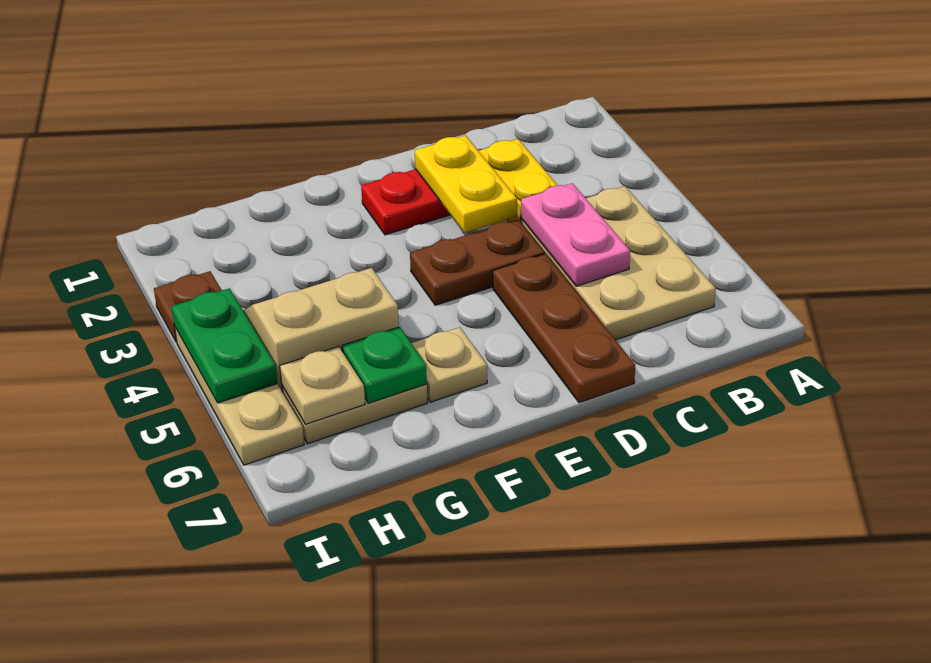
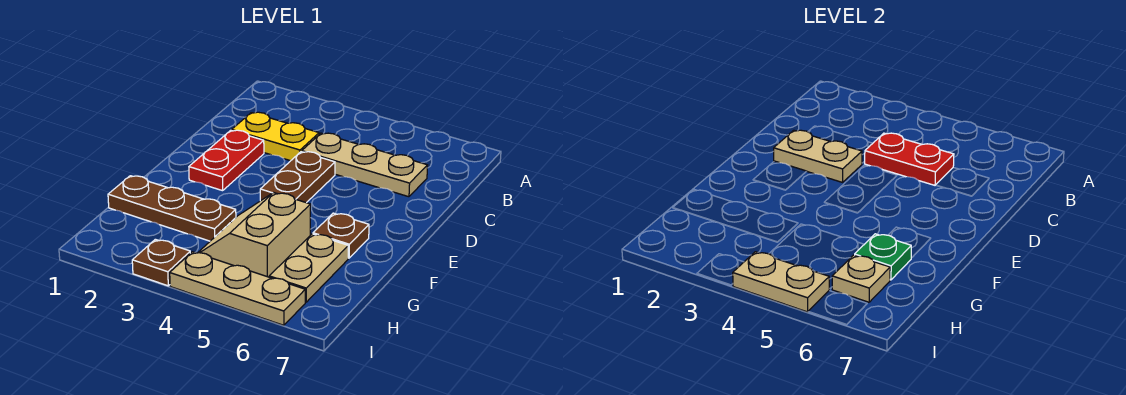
tan 2x3 plate [521,186,716,340] -> tan 1x3 plate [302,133,428,197]
pink 1x2 plate [521,183,630,286] -> red 1x2 plate [864,133,954,185]
yellow 1x2 plate [415,135,517,233] -> tan 1x2 plate [774,130,862,182]
brown 1x3 plate [493,254,635,403] -> brown 1x3 plate moved to [108,176,236,241]
tan 1x1 plate [411,327,487,402] -> brown 1x1 plate [313,213,369,258]
green 1x2 plate [171,288,277,403] -> tan 1x2 plate [733,252,830,312]

